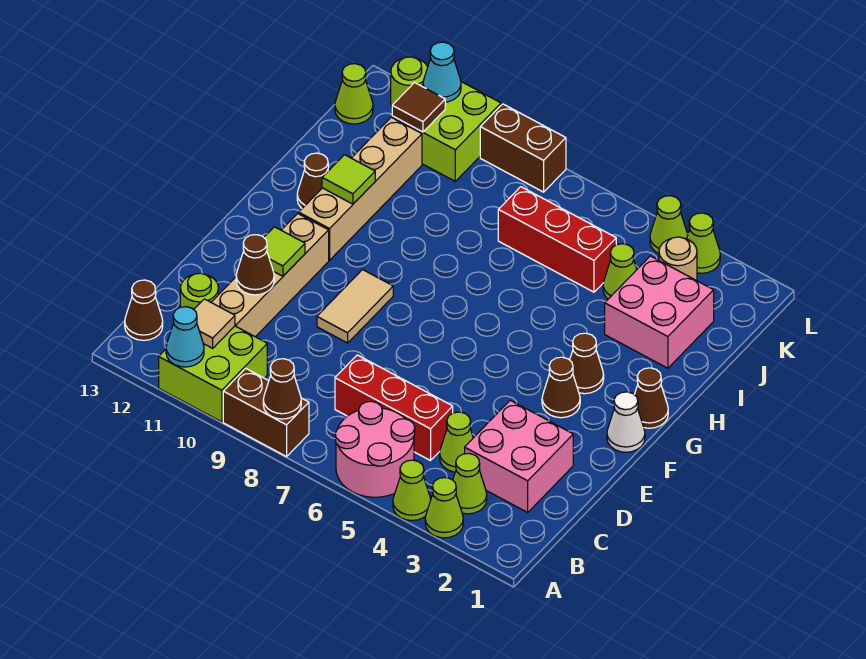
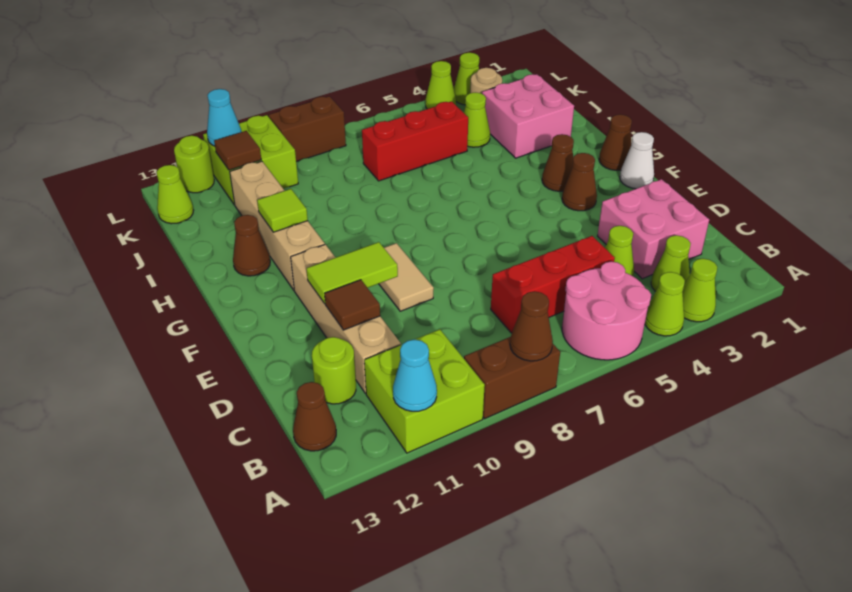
tan 1x1 tile [194,299,235,348] -> none
brown 1x1 cone [236,235,274,295] -> brown 1x1 tile [325,280,380,330]
lime 1x1 tile [264,227,305,276] -> lime 1x2 tile [306,242,398,304]

